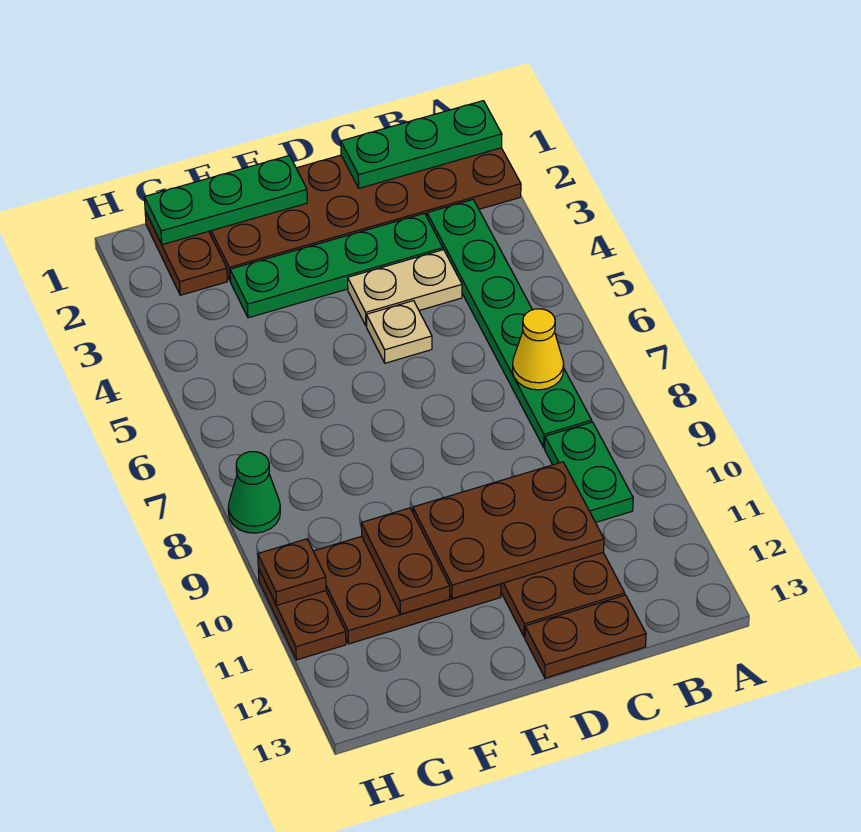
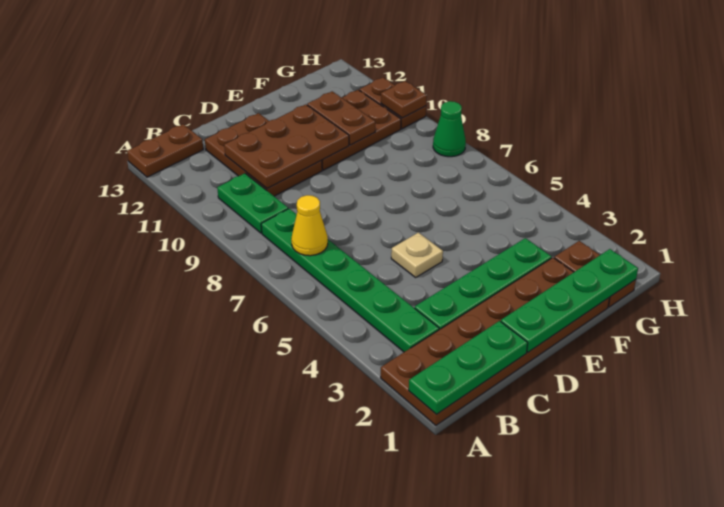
tan 1x2 plate [348,250,462,326] -> none
brown 1x2 plate [525,595,646,678] -> brown 1x2 plate moved to [127,124,203,177]
green 1x3 plate [144,156,307,245] -> green 1x4 plate [501,249,638,352]

